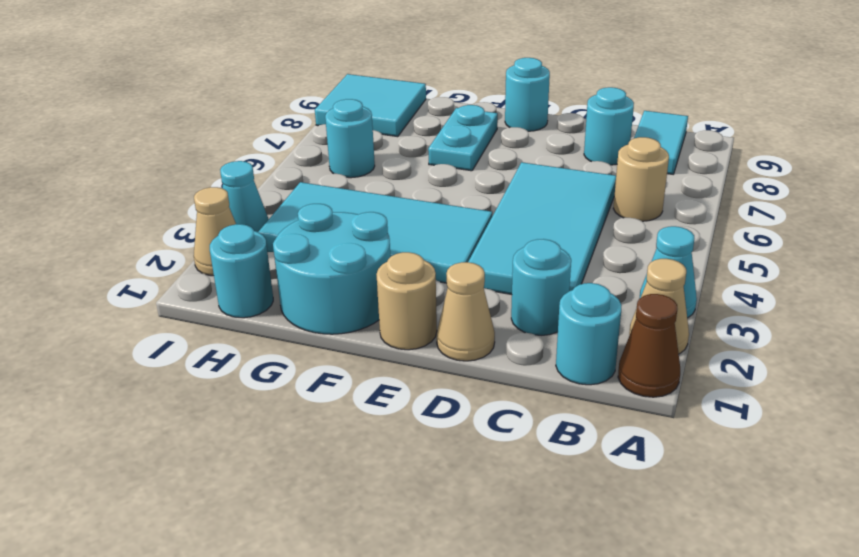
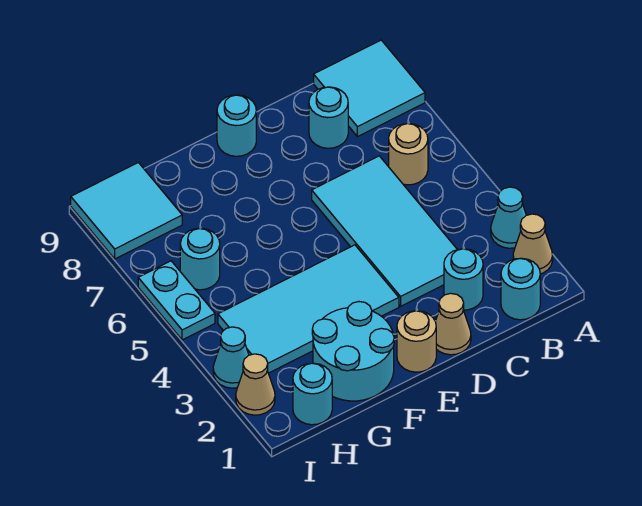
brown 1x1 cone [618,294,680,397] -> none
cyan 1x2 tile [634,111,688,174] -> cyan 2x2 tile [314,40,425,137]
cyan 1x2 plate [428,105,498,171] -> cyan 1x2 plate moved to [138,261,215,340]

